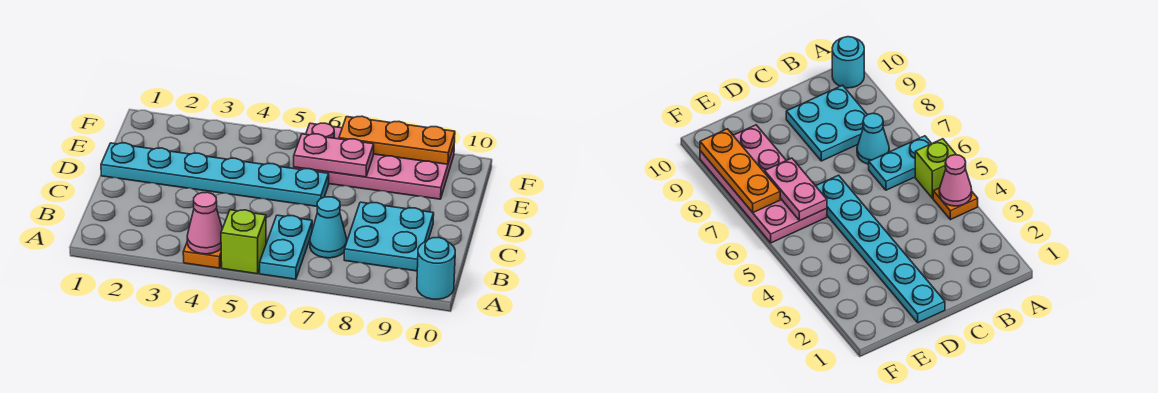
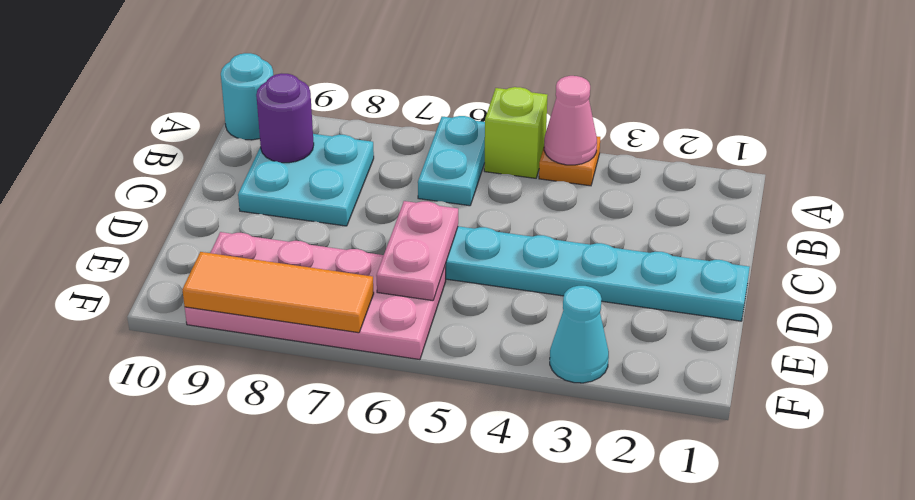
cyan 1x1 cone [310,197,347,258] -> cyan 1x1 cone moved to [550,286,609,383]
none -> purple 1x1 round brick [256,74,314,163]
pink 1x2 plate [294,134,374,177] -> pink 1x2 plate turned to [376,201,458,301]
orange 1x3 plate [339,116,455,164] -> orange 1x3 tile [182,252,374,333]

